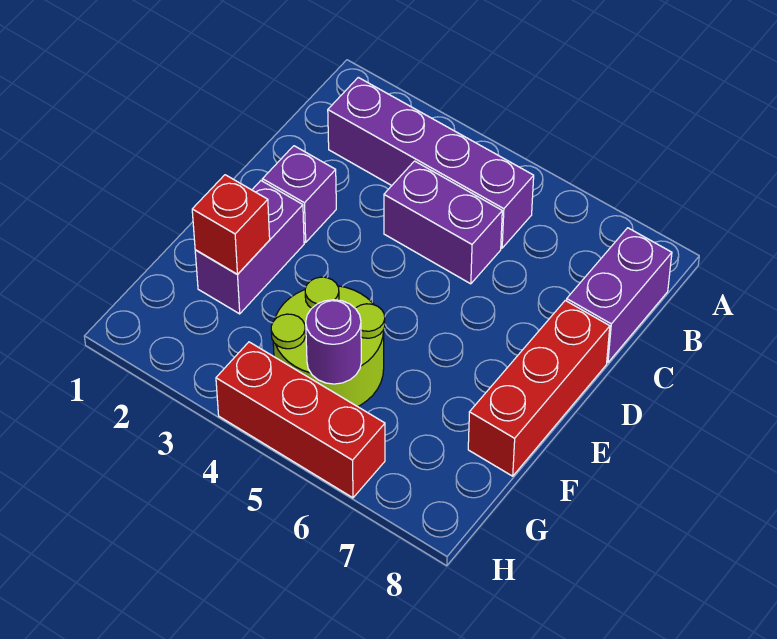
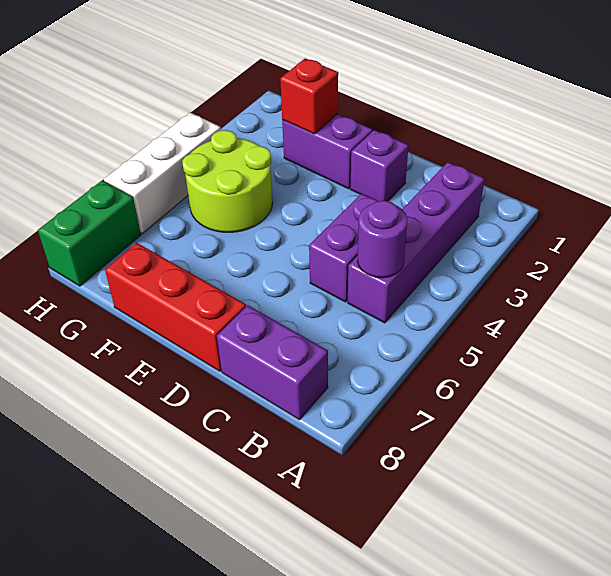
purple 1x1 round brick [306,300,361,384] -> purple 1x1 round brick moved to [358,201,407,278]
red 1x3 brick [216,342,385,498] -> white 1x3 brick [104,113,221,234]
none -> green 1x2 brick [38,180,141,286]

